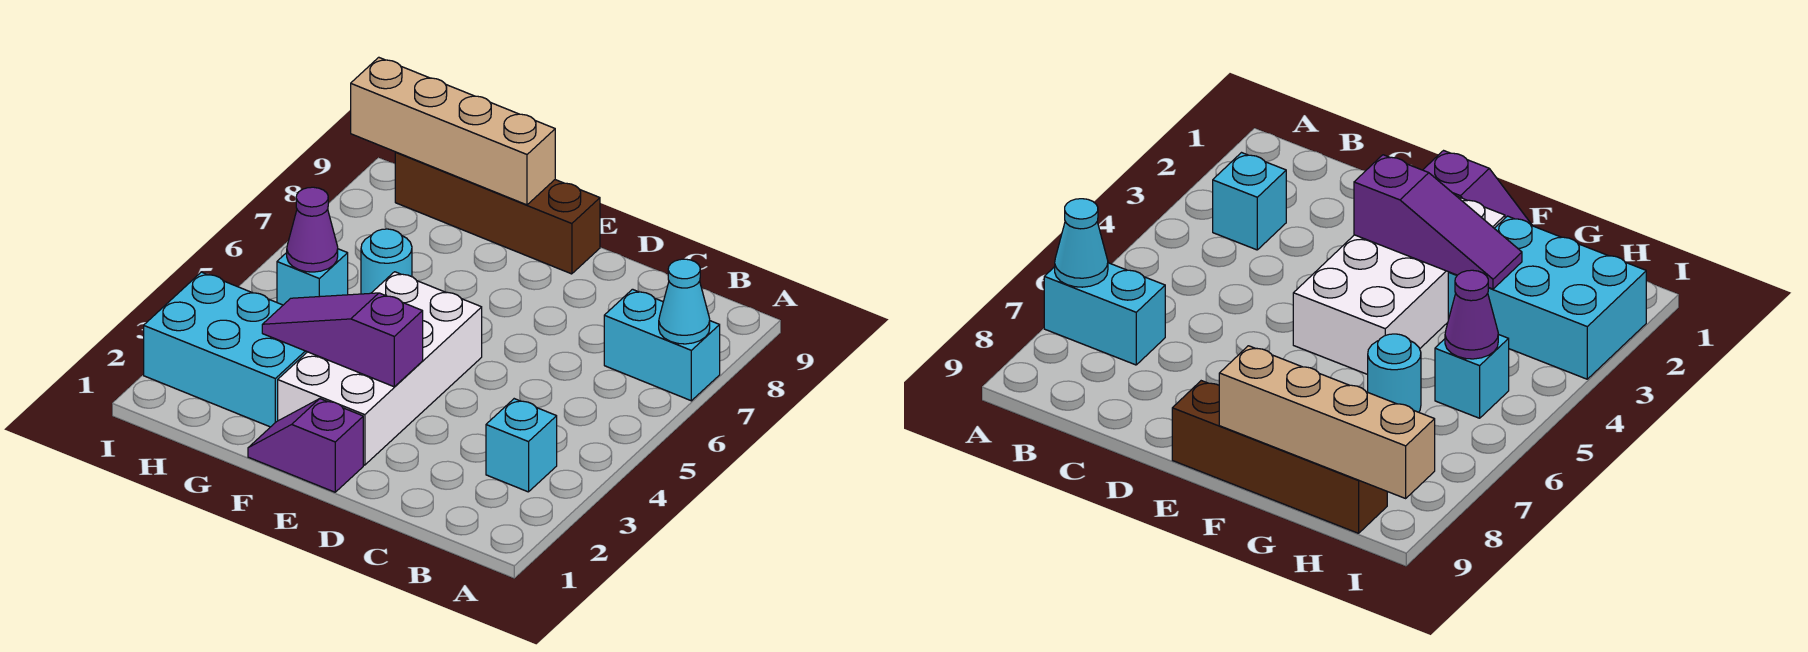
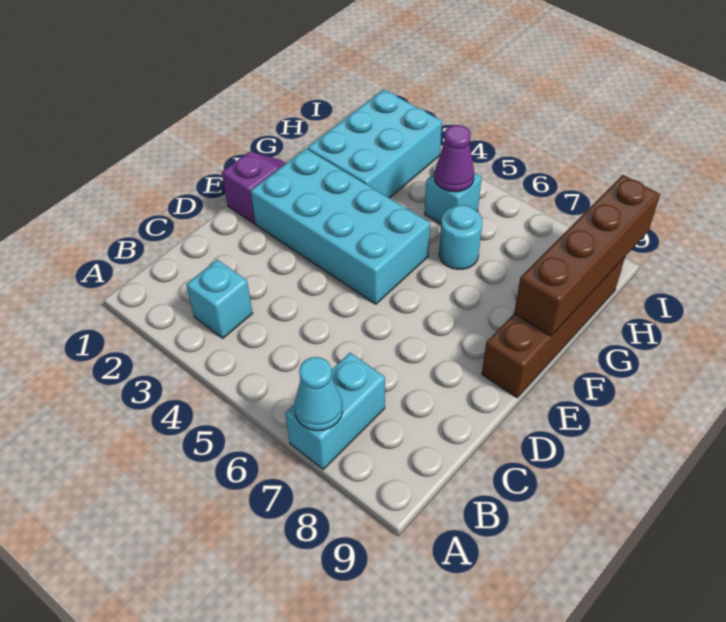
white 2x4 brick [278,272,482,465] -> cyan 2x4 brick [251,149,430,304]
purple 1x3 slope [262,293,423,387] -> none
tan 1x4 brick [351,57,555,205] -> brown 1x4 brick [514,175,660,336]

